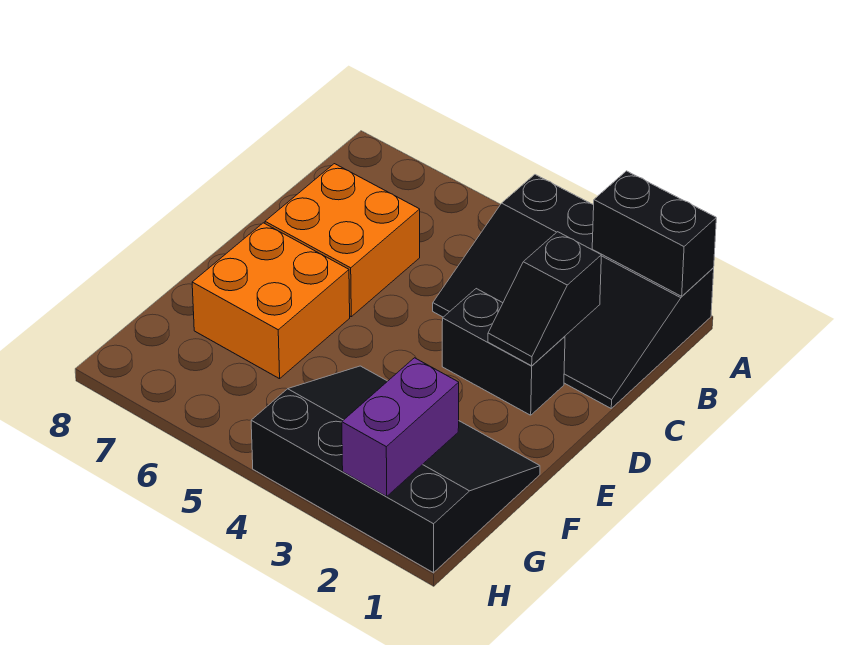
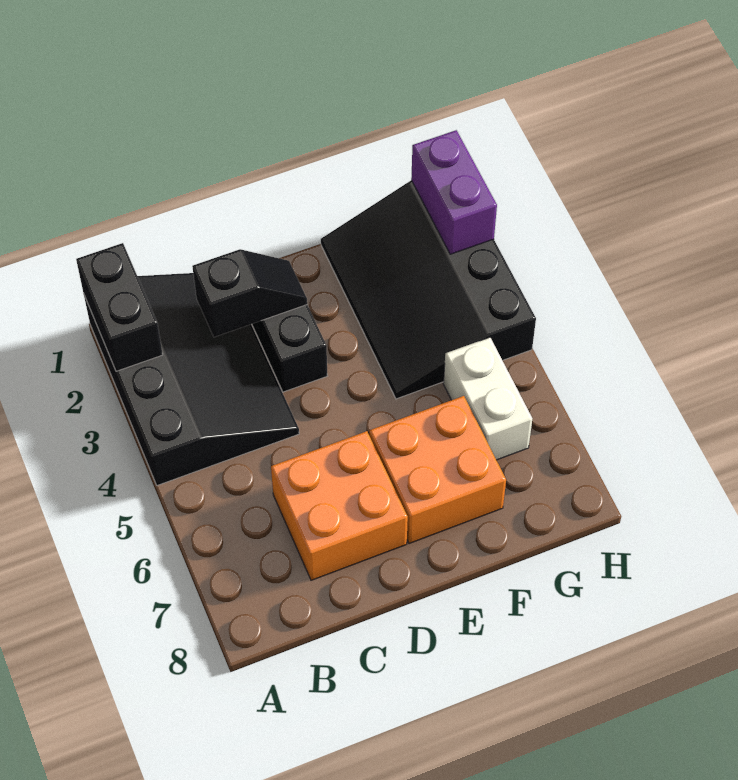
purple 1x2 brick [342,358,459,496] -> purple 1x2 brick turned to [411,130,497,254]
none -> white 1x2 brick [443,337,532,460]

